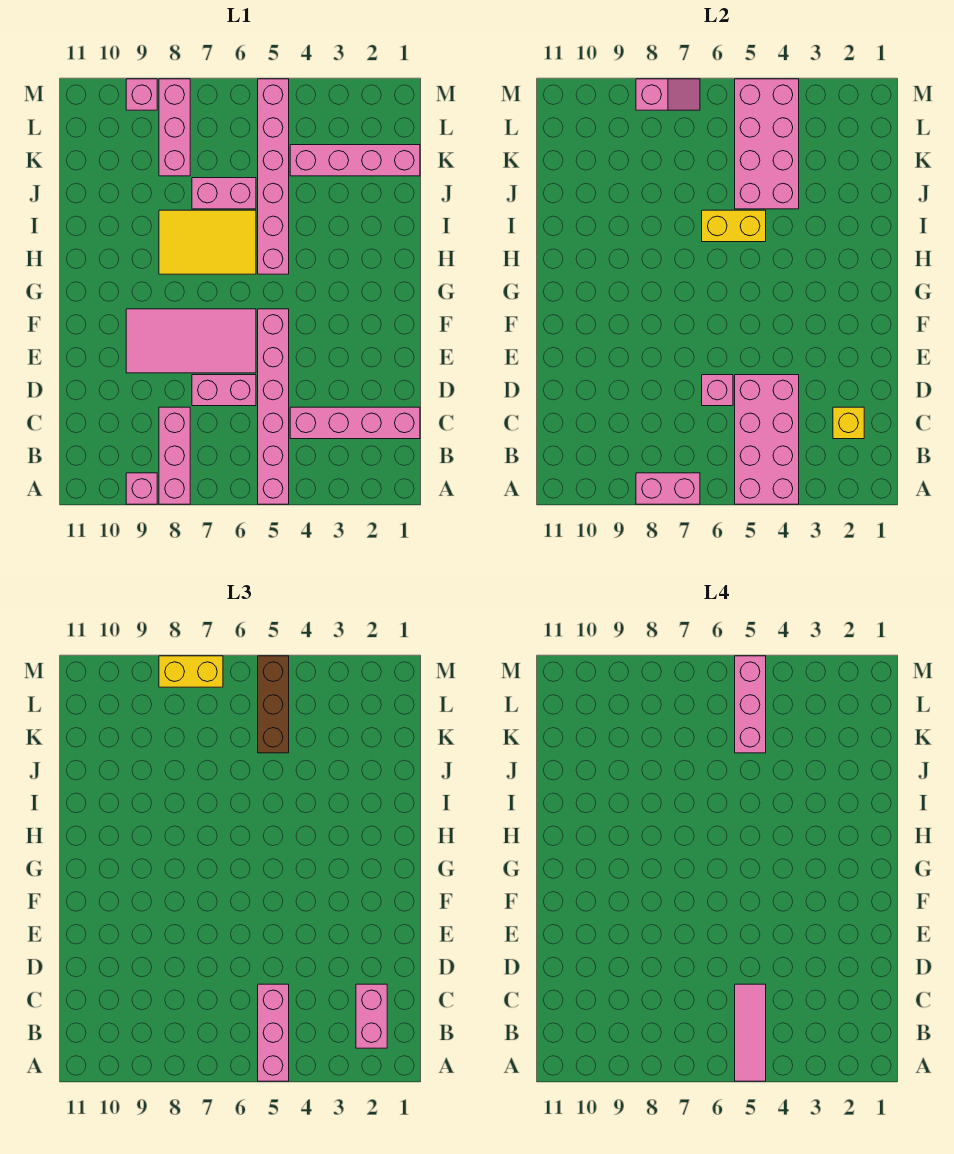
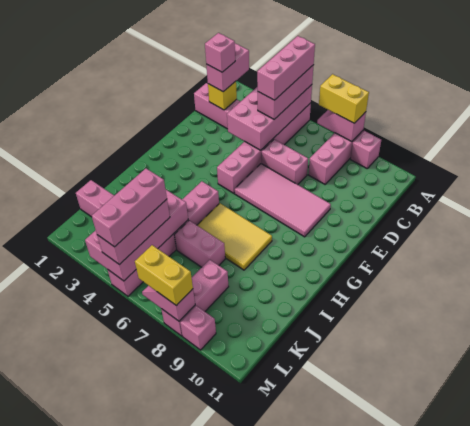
pink 1x3 tile [735,984,766,1081] -> pink 1x3 brick [257,36,315,100]
pink 1x2 brick [636,473,700,504] -> pink 1x2 slope [317,110,366,142]
pink 1x1 brick [702,375,733,406] -> pink 1x1 brick moved to [205,33,235,72]
yellow 1x2 brick [702,210,766,242] -> yellow 1x2 brick moved to [319,74,369,123]
brown 1x3 brick [258,656,289,753] -> pink 1x3 brick [97,199,170,265]

